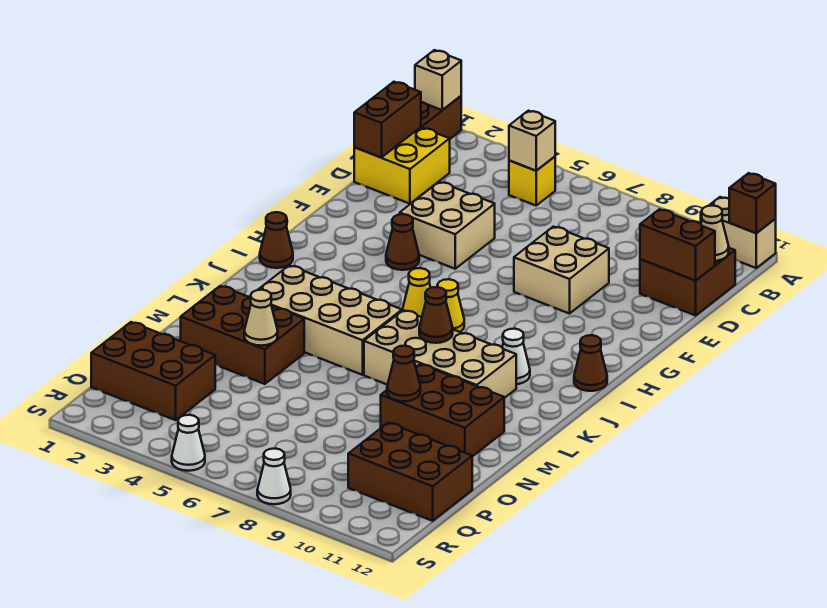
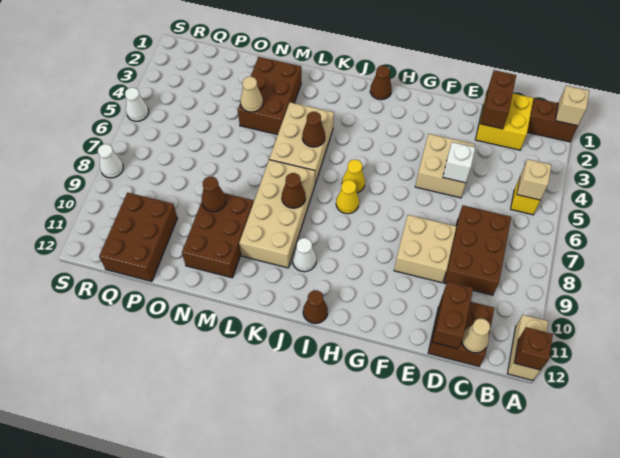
brown 1x2 brick [354,82,421,158] -> brown 1x2 brick turned to [480,70,516,129]
none -> white 1x1 brick [443,142,475,183]
brown 1x1 cone [386,214,419,270] -> brown 1x1 cone moved to [302,112,325,147]
tan 2x4 brick [250,265,402,375] -> tan 2x3 brick [269,102,334,184]
brown 2x3 brick [91,322,215,420] -> brown 2x3 brick moved to [444,205,511,295]

